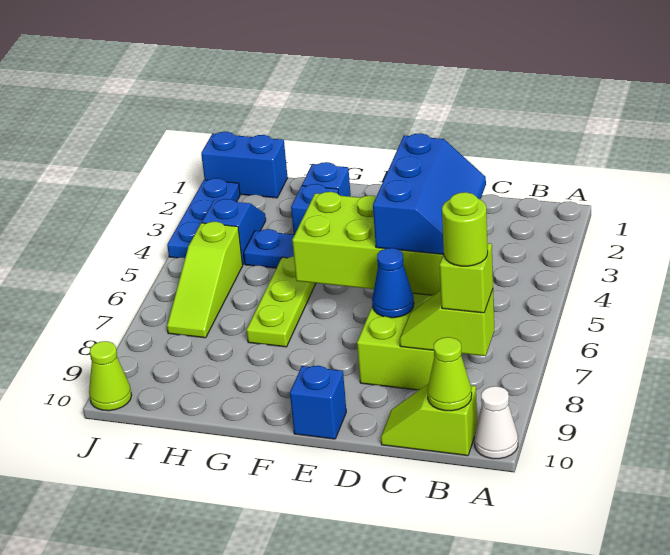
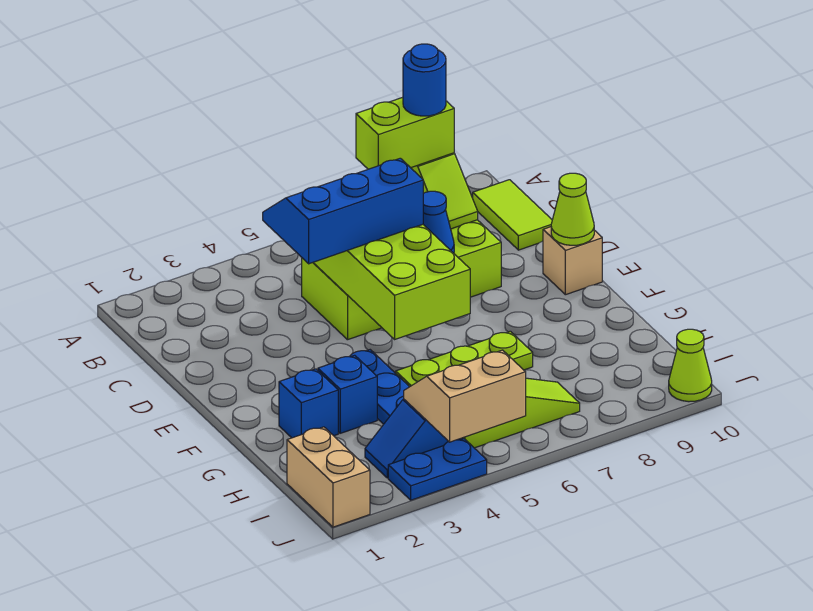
white 1x1 cone [474,386,518,459] -> none
lime 1x1 brick [440,243,493,313] -> lime 1x2 brick [356,97,454,169]
lime 1x1 round brick [442,192,488,266] -> blue 1x1 round brick [403,44,446,116]
lime 1x2 slope [381,384,477,456] -> lime 1x2 tile [473,180,552,250]
lime 1x1 cone [427,337,472,411] -> lime 1x1 cone moved to [551,173,594,245]
blue 1x1 brick [290,366,346,439] -> tan 1x1 brick [543,227,602,295]
blue 1x2 brick [201,132,288,198] -> tan 1x2 brick [287,427,370,527]
none -> tan 2x2 slope [404,350,526,442]
blue 1x3 plate [167,178,240,258] -> blue 1x2 plate [388,439,487,500]

